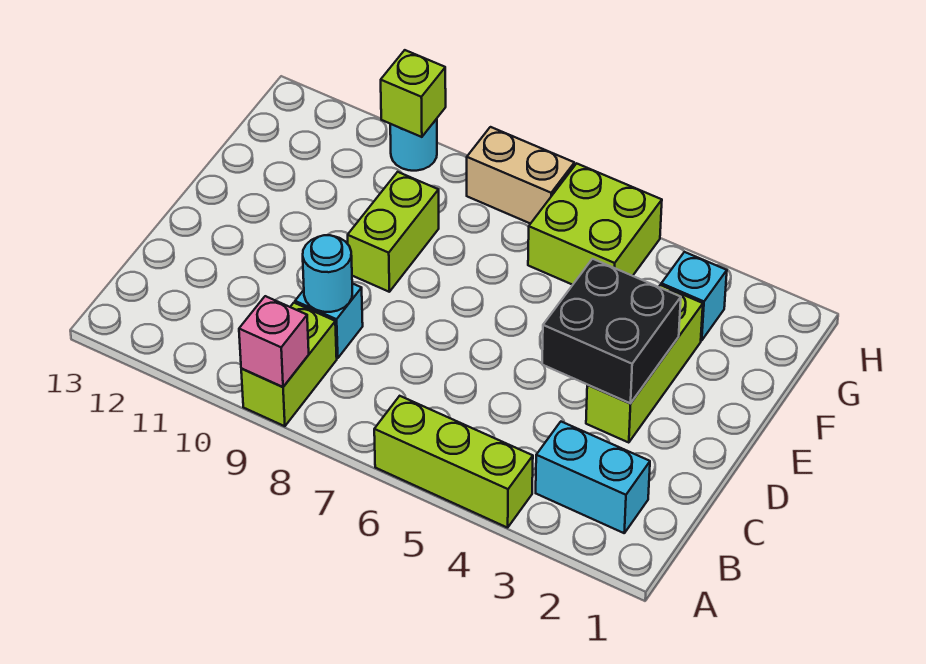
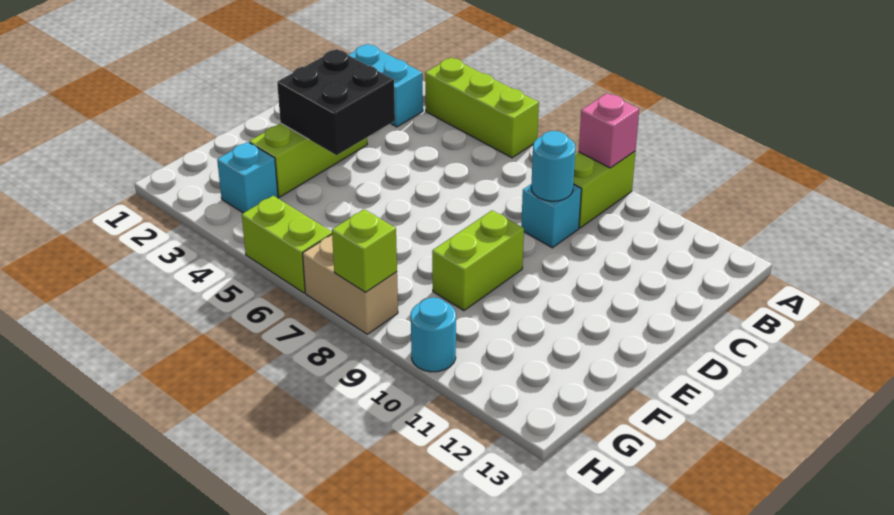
lime 2x2 brick [528,164,662,285] -> lime 1x2 brick [242,196,332,293]
lime 1x1 brick [381,50,446,137] -> lime 1x1 brick moved to [332,209,397,293]

